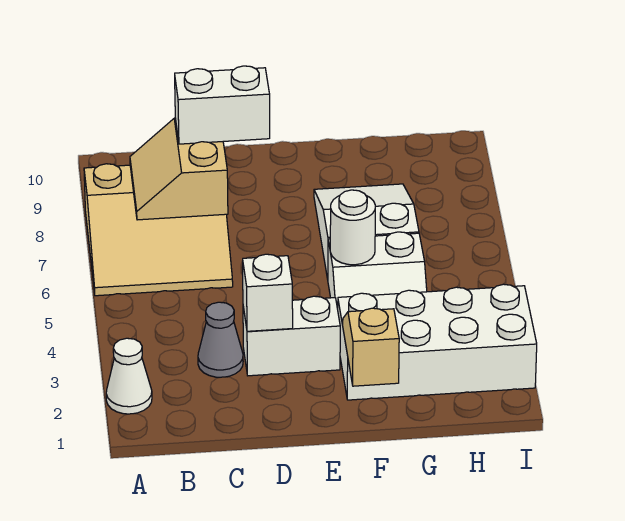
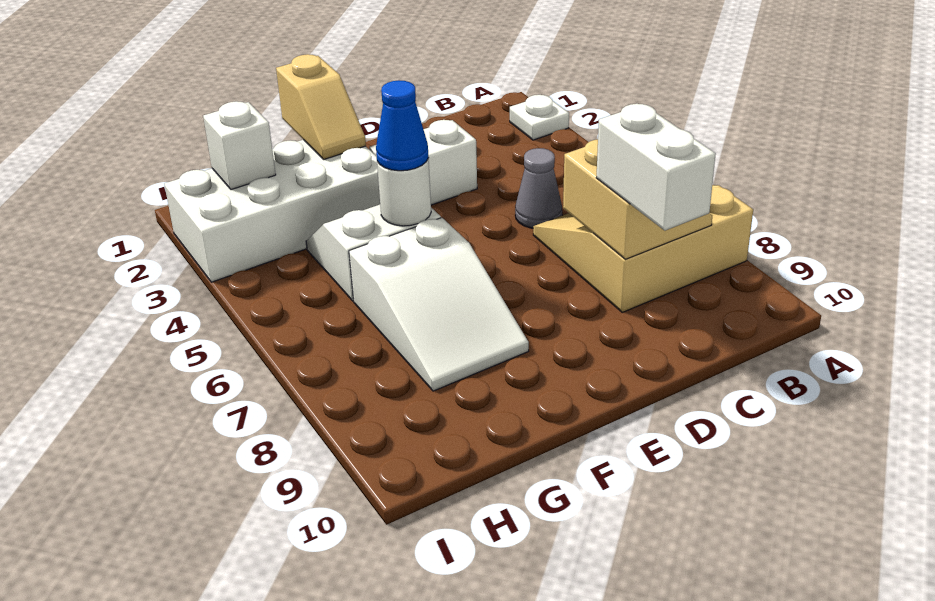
white 1x1 cone [106,338,152,414] -> white 1x1 plate [510,95,569,140]
grey 1x1 cone [198,302,243,377] -> grey 1x1 cone moved to [515,148,562,228]
white 1x2 brick [175,66,270,144] -> white 1x2 brick turned to [596,104,716,231]
white 1x1 brick [243,254,293,331] -> white 1x1 brick moved to [203,101,276,190]
none -> blue 1x1 cone [376,80,429,171]

